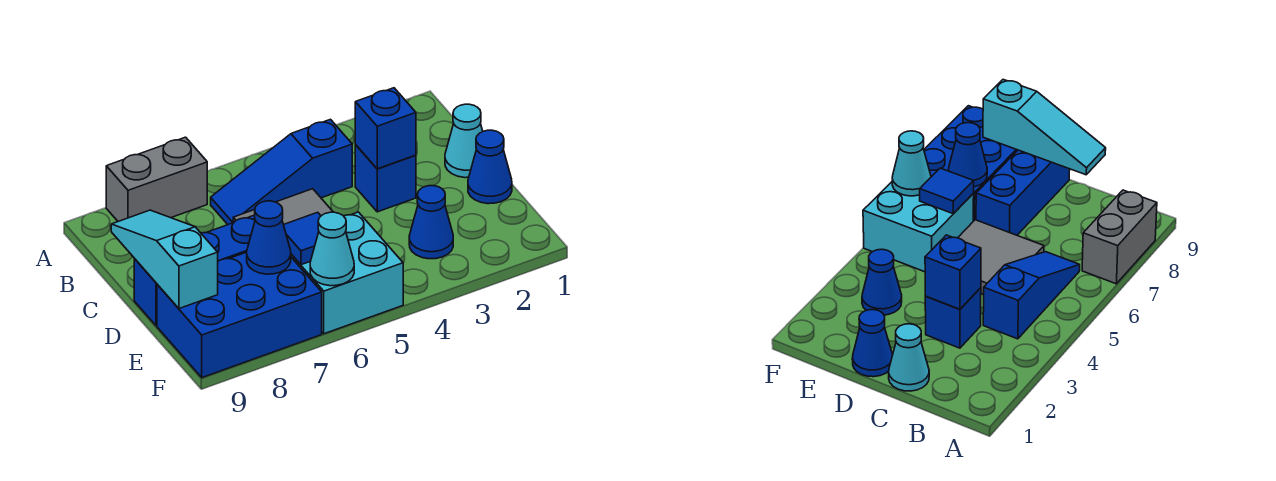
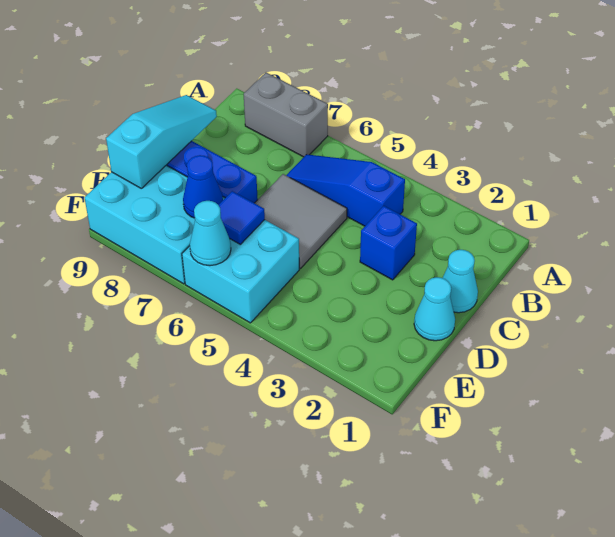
blue 1x1 brick [355,88,416,169] -> none
blue 1x1 cone [468,130,512,204] -> cyan 1x1 cone [414,277,455,341]
blue 1x1 cone [409,186,453,259] -> none
blue 2x3 brick [157,252,322,378] -> cyan 2x3 brick [85,165,225,284]

